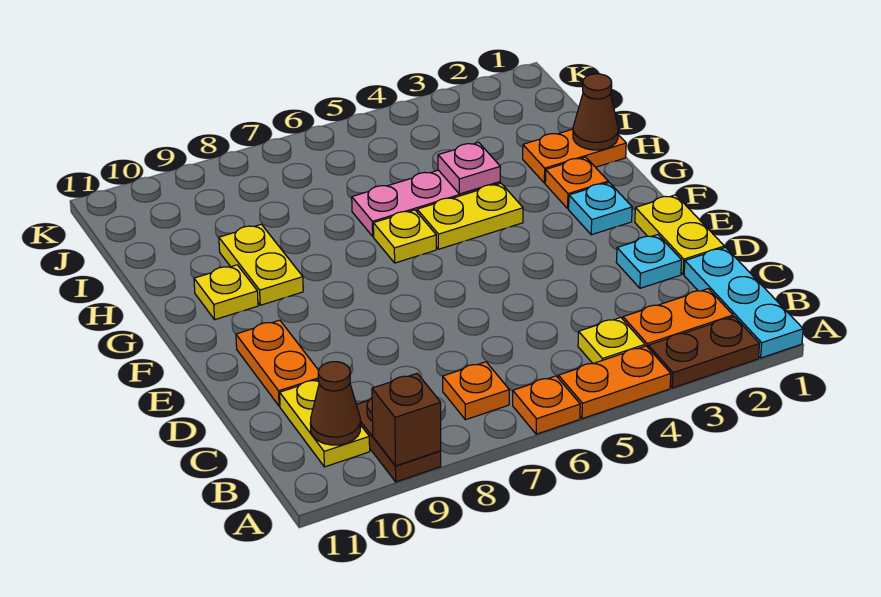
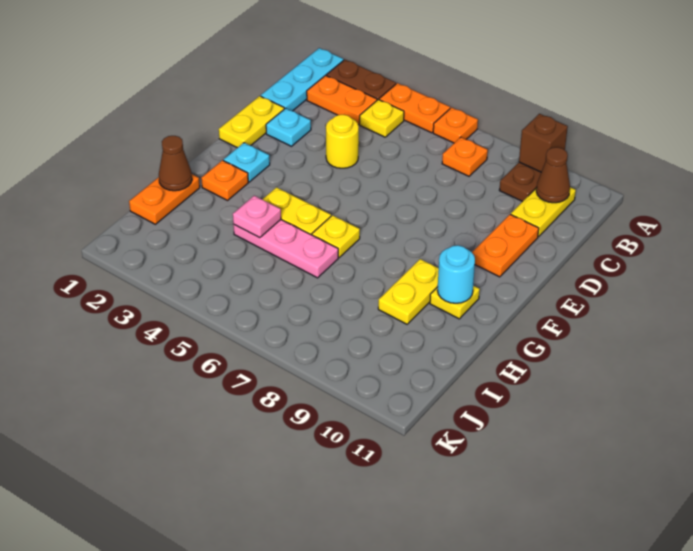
none -> yellow 1x1 round brick [326,115,359,168]
none -> cyan 1x1 round brick [437,245,475,303]
orange 1x2 plate [523,129,626,183] -> orange 1x2 plate turned to [129,174,200,224]

